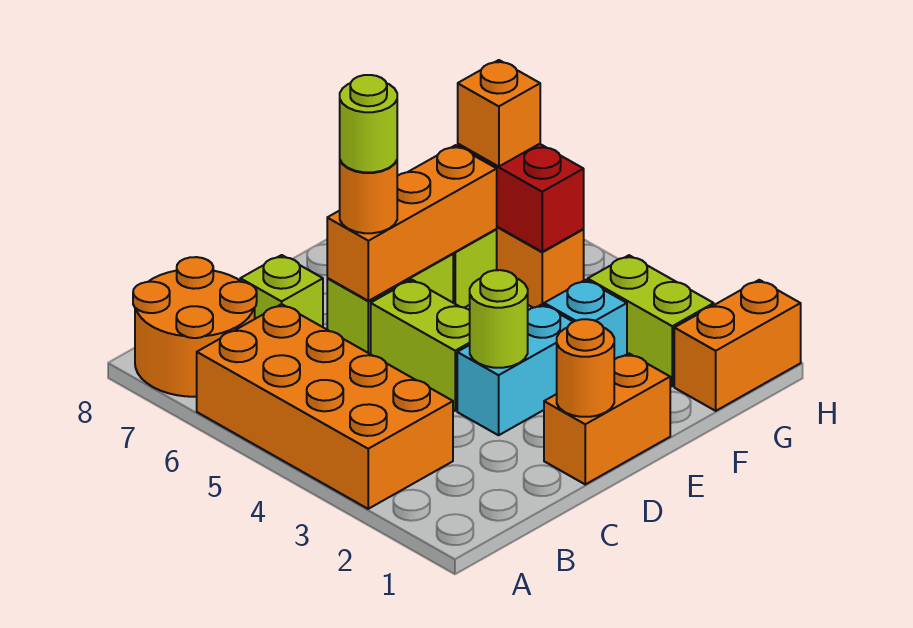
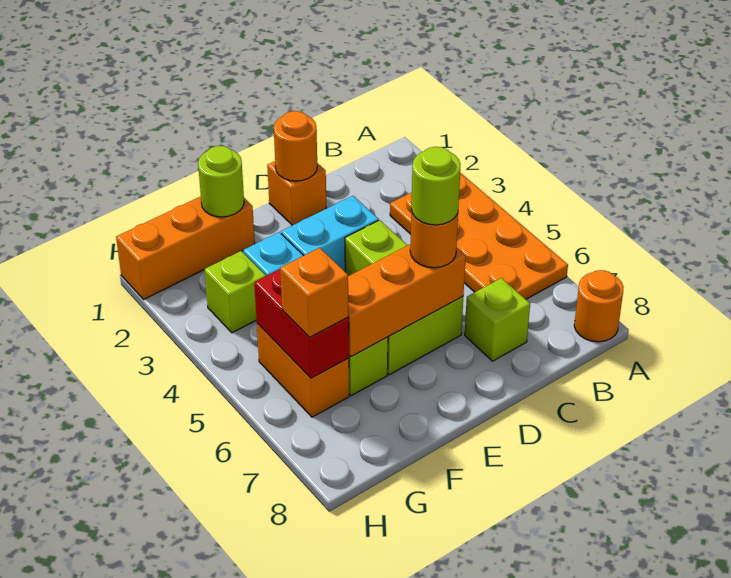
orange 2x4 brick [197,304,453,509] -> orange 2x4 plate [390,173,568,299]
orange 2x2 round brick [133,257,257,397] -> orange 1x1 round brick [574,270,624,342]
orange 1x2 brick [544,353,670,484] -> orange 1x1 brick [267,161,326,225]
lime 1x1 round brick [470,270,528,368] -> lime 1x1 round brick moved to [198,146,244,217]
orange 1x2 brick [674,280,801,411] -> orange 1x3 brick [116,196,255,299]
lime 1x2 brick [588,255,714,386] -> lime 1x1 brick [204,251,266,333]

